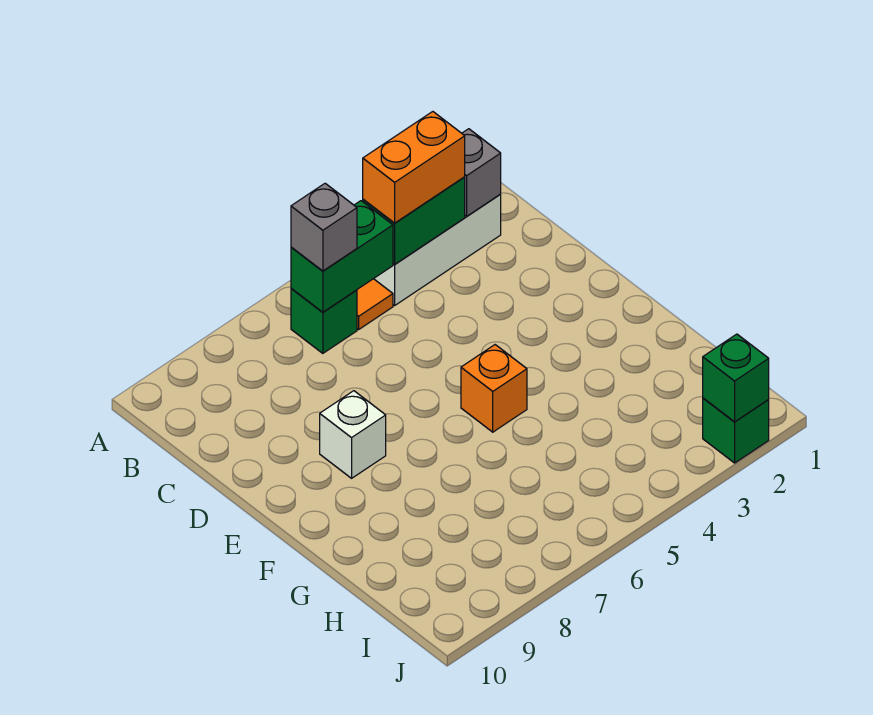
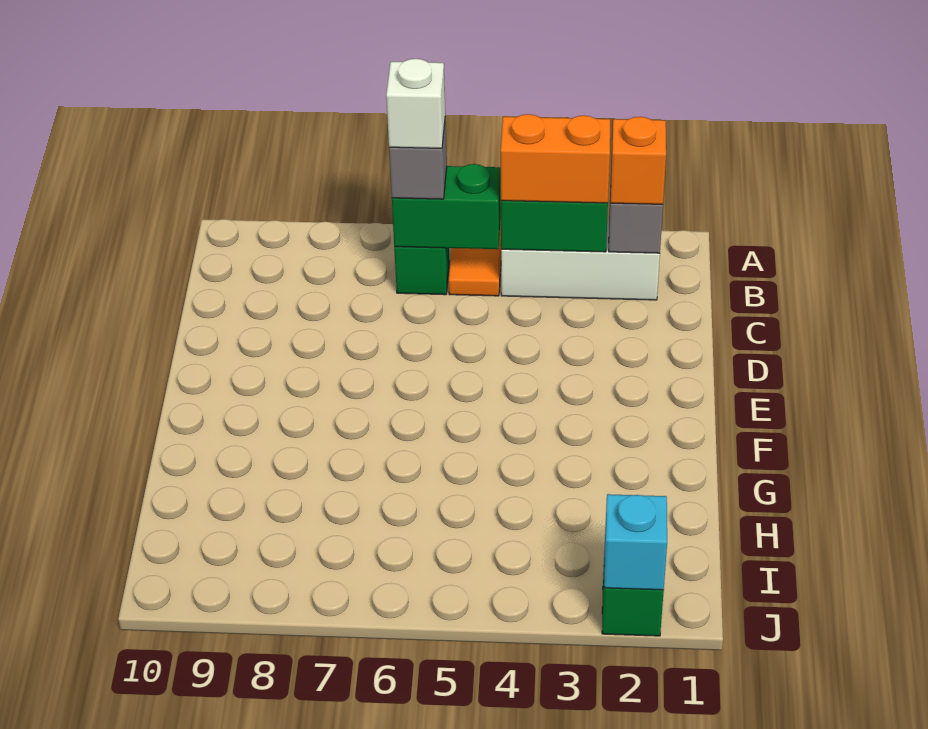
white 1x1 brick [320,391,386,478] -> white 1x1 brick moved to [386,59,445,148]
orange 1x1 brick [461,345,527,432] -> orange 1x1 brick moved to [611,117,666,204]
green 1x1 brick [703,334,769,422] -> cyan 1x1 brick [604,494,667,590]

